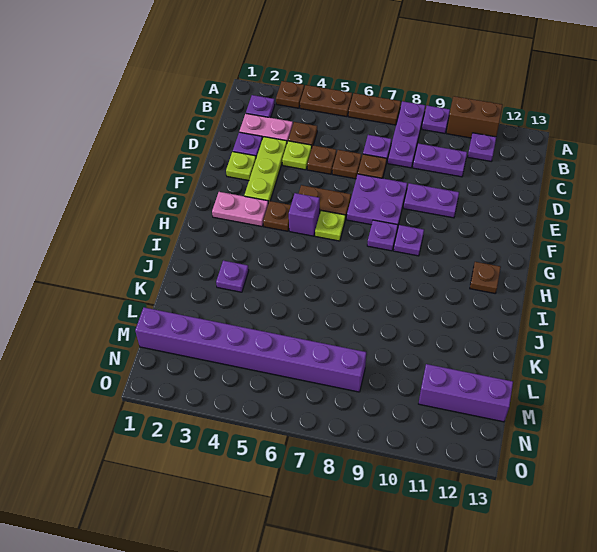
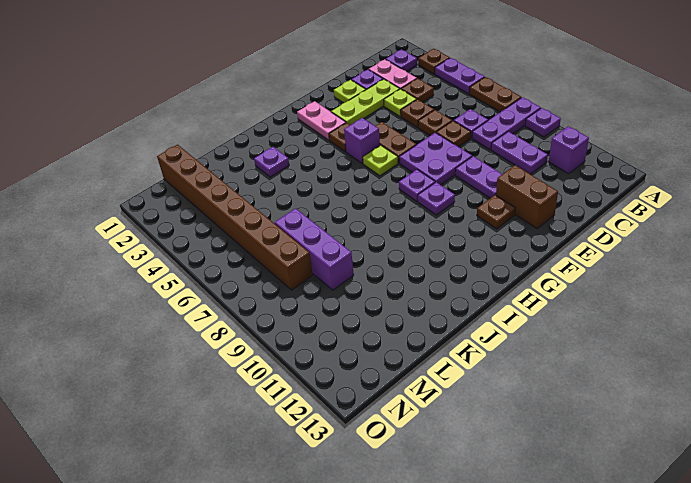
brown 1x2 plate [300,85,352,117] -> purple 1x2 plate [435,58,484,94]
brown 1x2 brick [447,96,503,138] -> brown 1x2 brick moved to [496,165,558,229]
purple 1x1 plate [468,133,496,161] -> purple 1x1 brick [549,126,589,174]
brown 1x1 plate [470,262,501,293] -> brown 1x1 plate moved to [477,195,515,229]
purple 1x8 brick [135,307,366,392] -> brown 1x8 brick [157,145,313,290]
purple 1x3 brick [419,364,513,422] -> purple 1x3 brick moved to [275,208,354,290]

